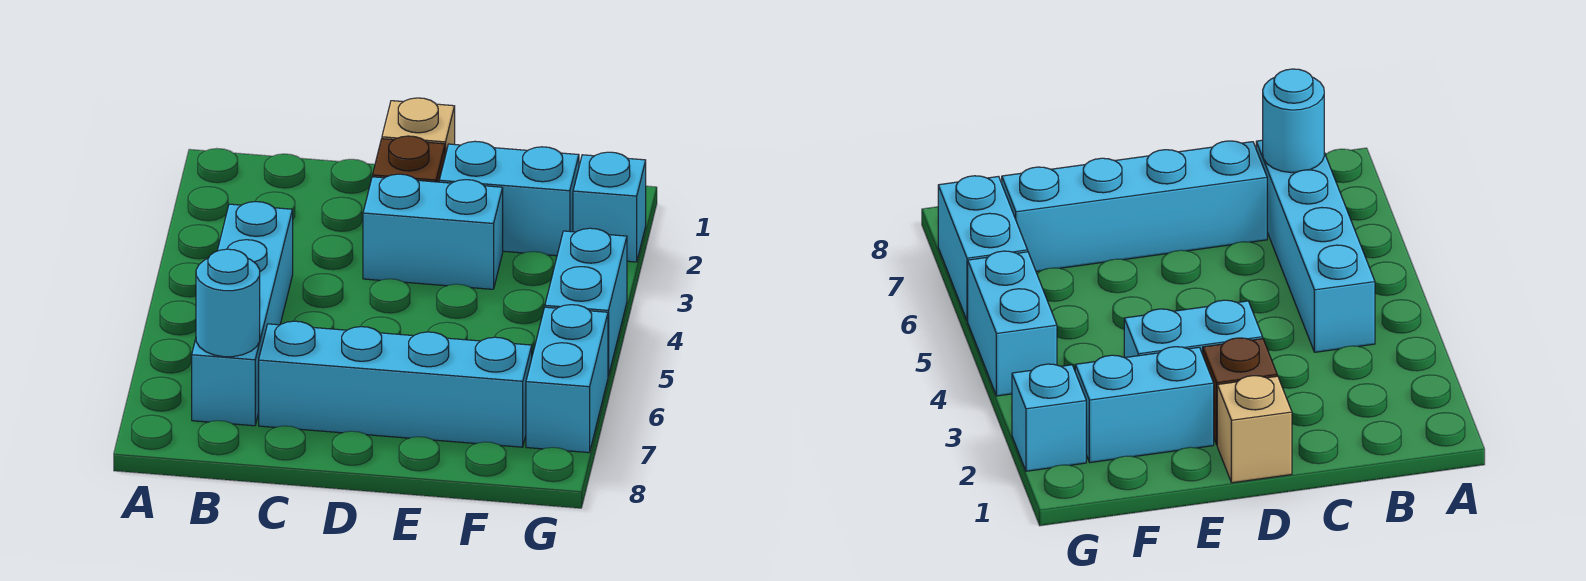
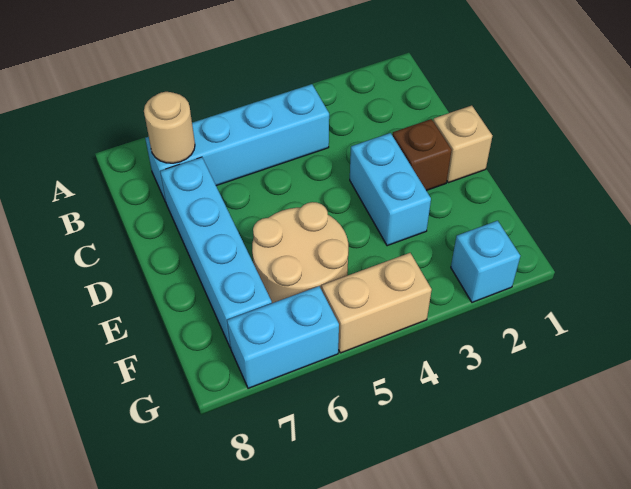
cyan 1x1 round brick [196,249,260,357] -> tan 1x1 round brick [144,92,195,163]
cyan 1x2 brick [439,141,579,256] -> none
none -> tan 2x2 round brick [252,202,348,303]
cyan 1x2 brick [545,228,627,376] -> tan 1x2 brick [322,253,432,353]

